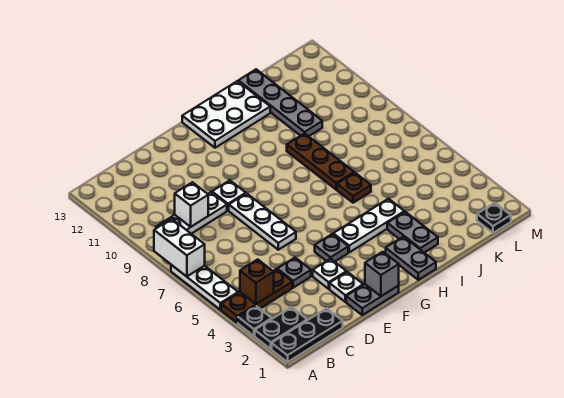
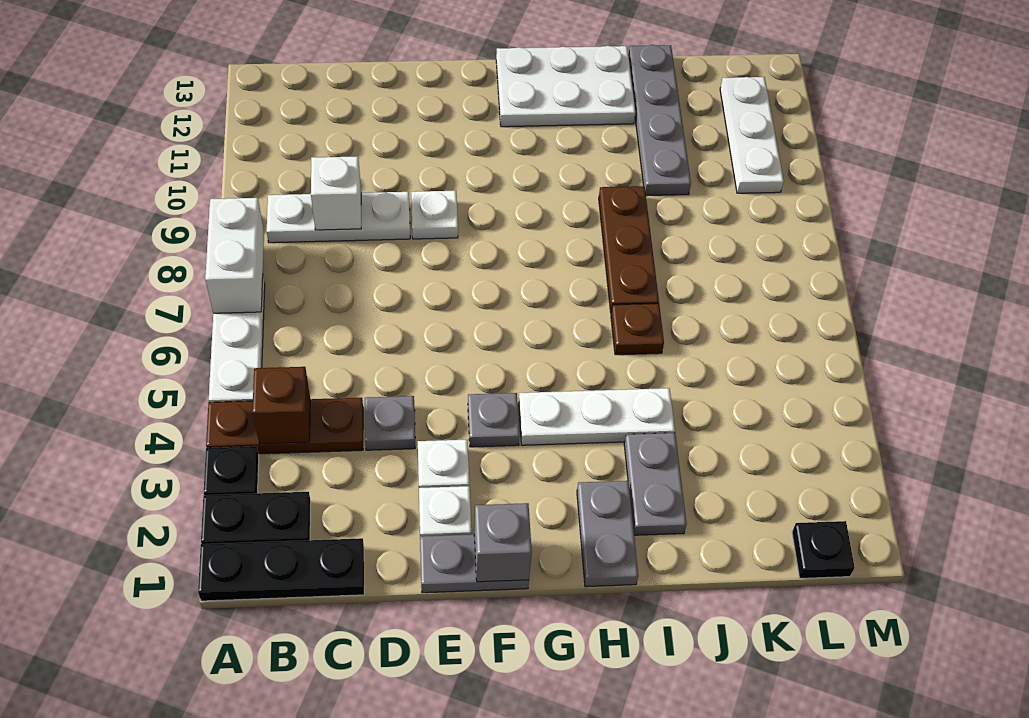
white 1x3 plate [229,193,296,250] -> white 1x3 plate moved to [720,77,784,193]

